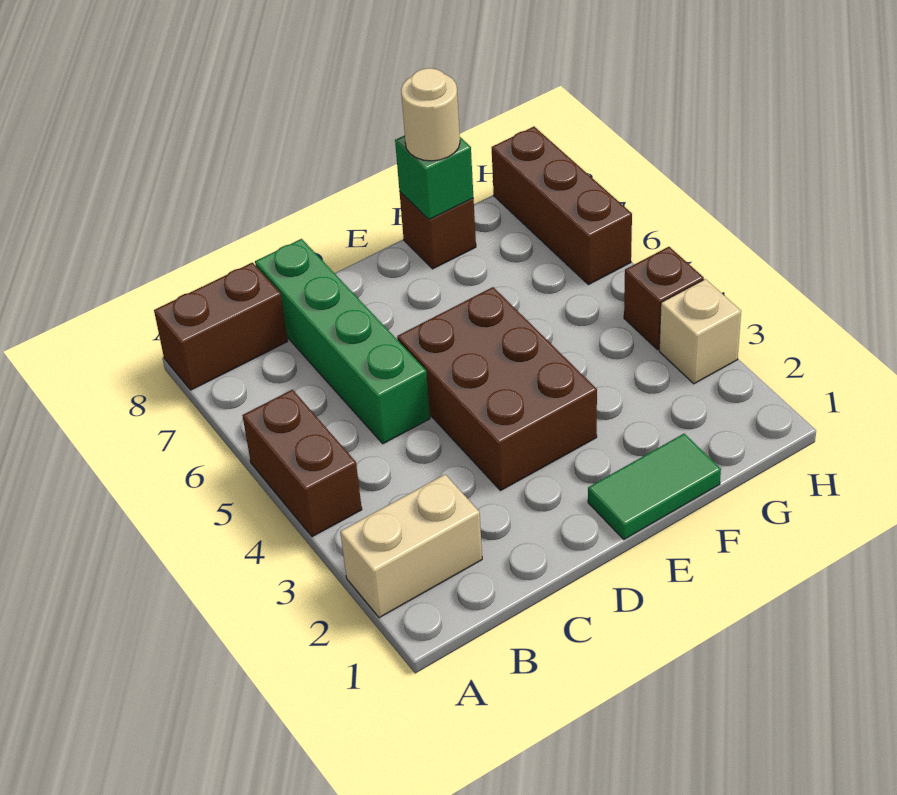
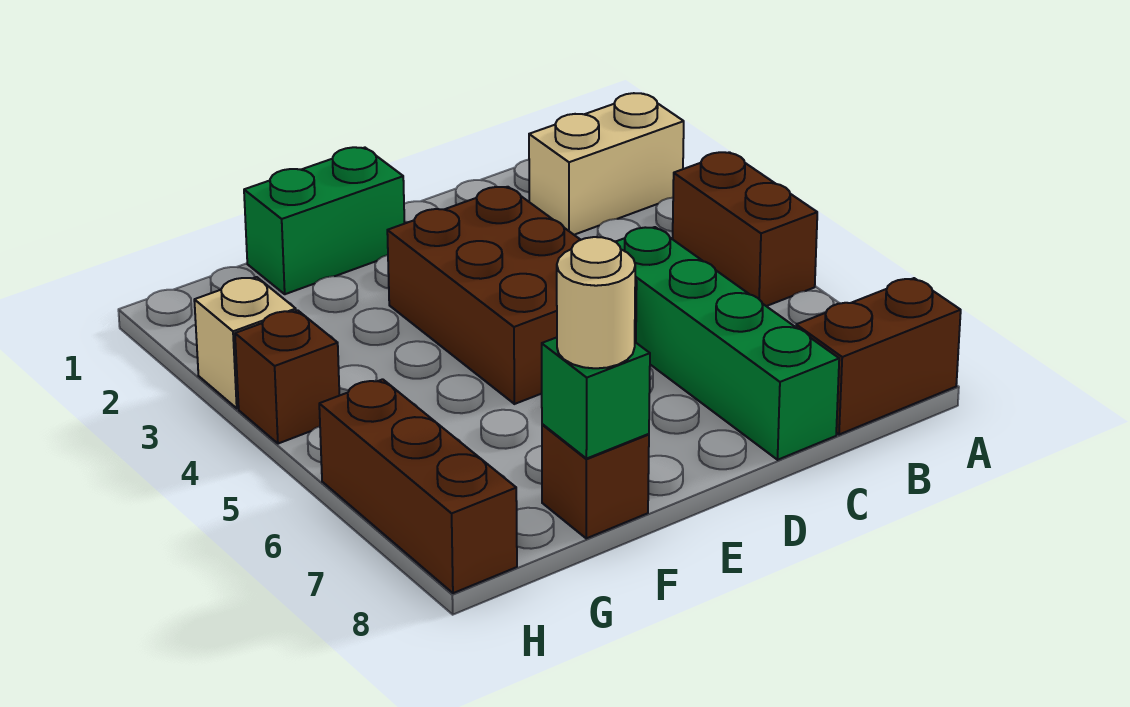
green 1x2 tile [588,434,721,539] -> green 1x2 brick [244,147,404,294]

